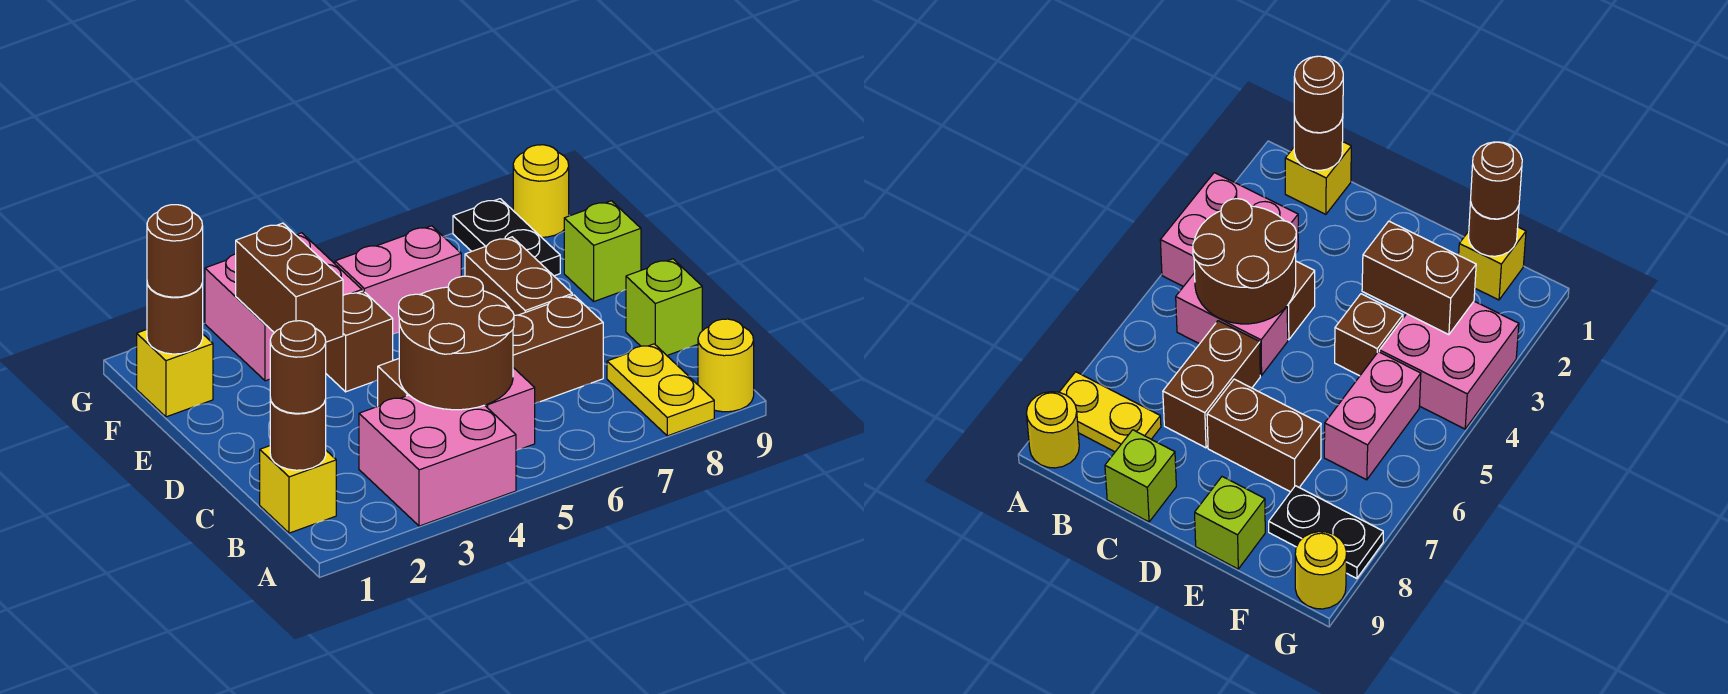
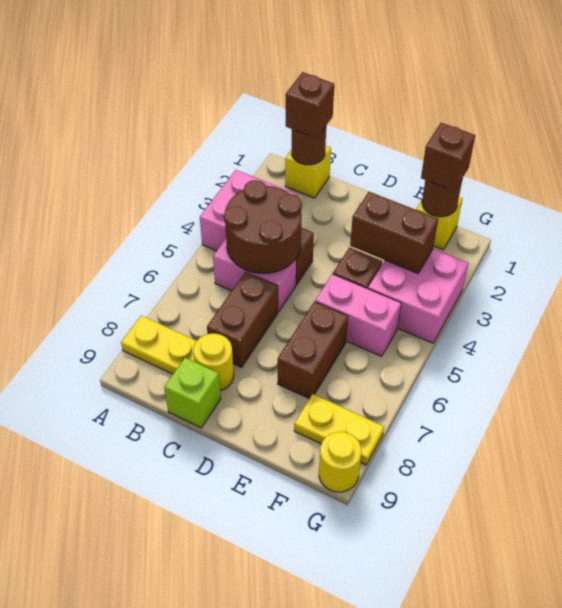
yellow 1x1 round brick [698,319,754,412] -> yellow 1x1 round brick moved to [193,334,234,390]
brown 1x1 round brick [270,321,326,413] -> brown 1x1 brick [286,72,334,138]
brown 1x2 brick [465,237,572,315] -> brown 1x2 brick turned to [278,302,348,399]
lime 1x1 brick [564,201,641,301] -> none
brown 1x1 round brick [147,205,203,297] -> brown 1x1 brick [421,123,475,191]
pink 1x2 brick [335,226,461,334] -> pink 1x2 brick turned to [315,274,401,356]
black 1x2 plate [453,199,560,276] -> yellow 1x2 plate [294,394,384,465]

